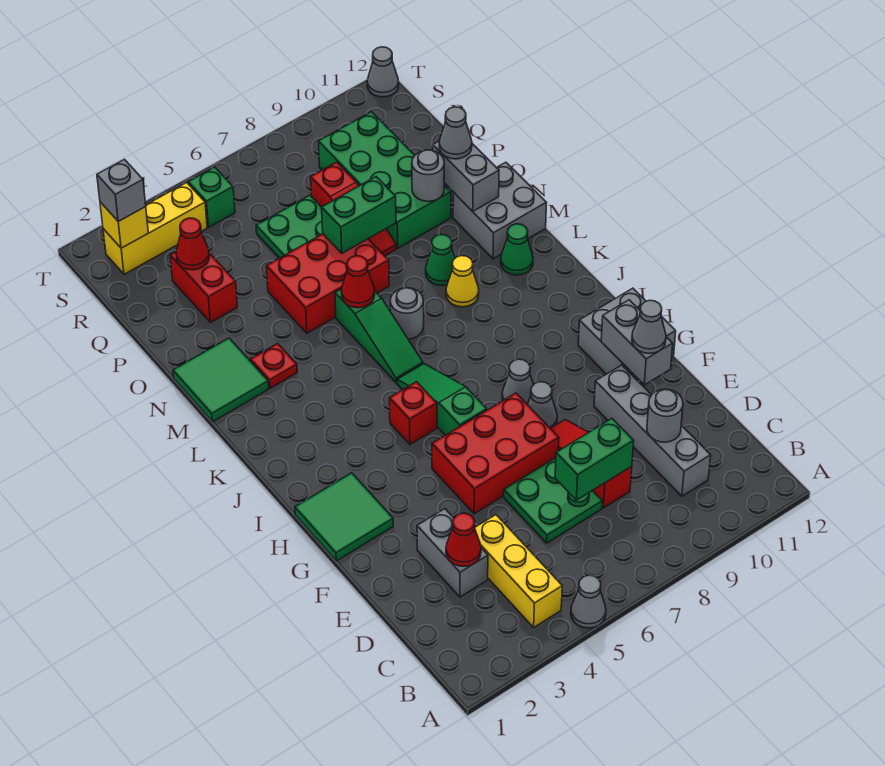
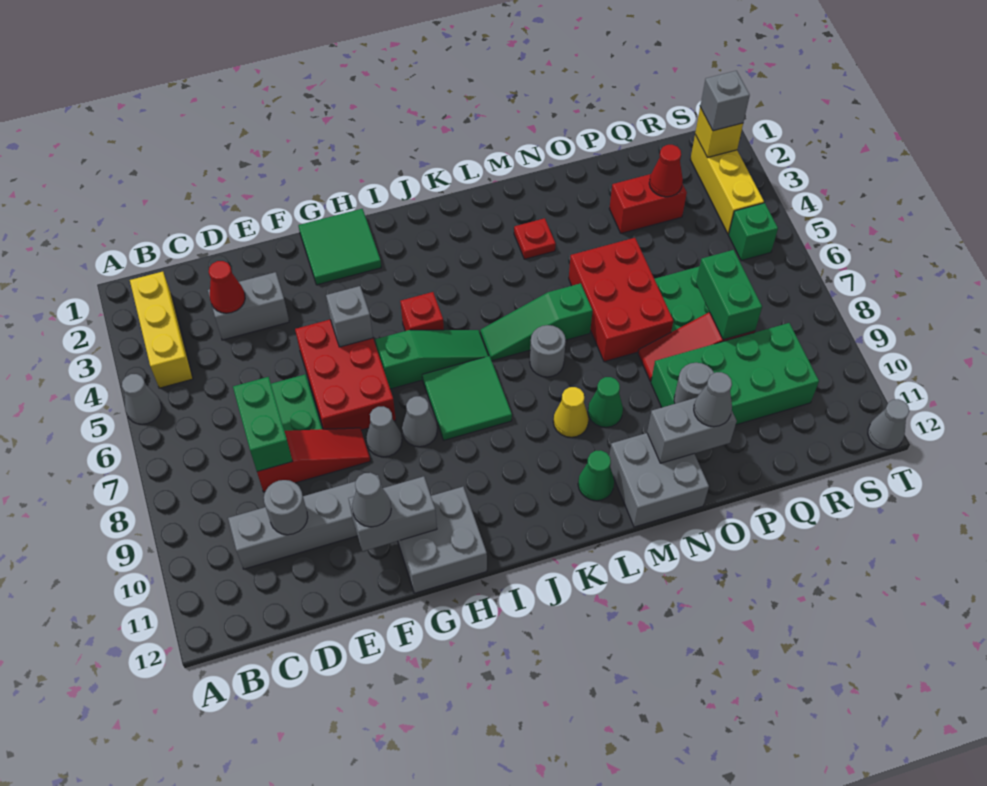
yellow 1x3 brick [475,515,562,627] -> yellow 1x3 brick turned to [130,272,193,388]
none -> grey 1x1 brick [326,286,373,347]
green 2x2 tile [173,338,269,422] -> green 2x2 tile moved to [422,356,512,440]
red 1x1 cone [341,256,375,308] -> none
green 1x2 brick [322,177,396,253] -> green 1x2 brick moved to [696,250,762,340]

